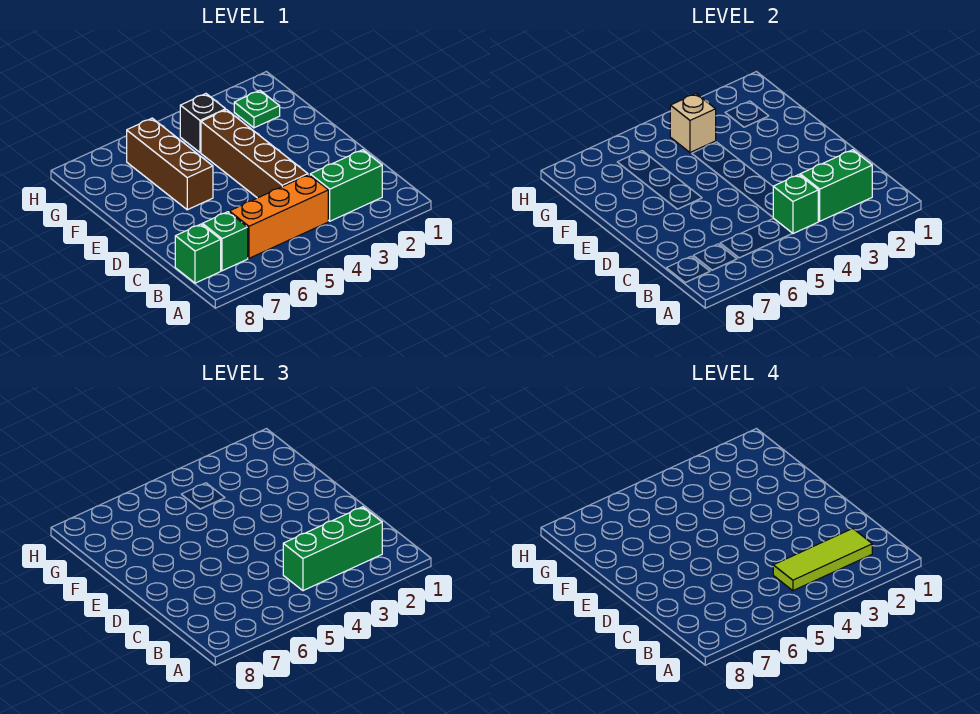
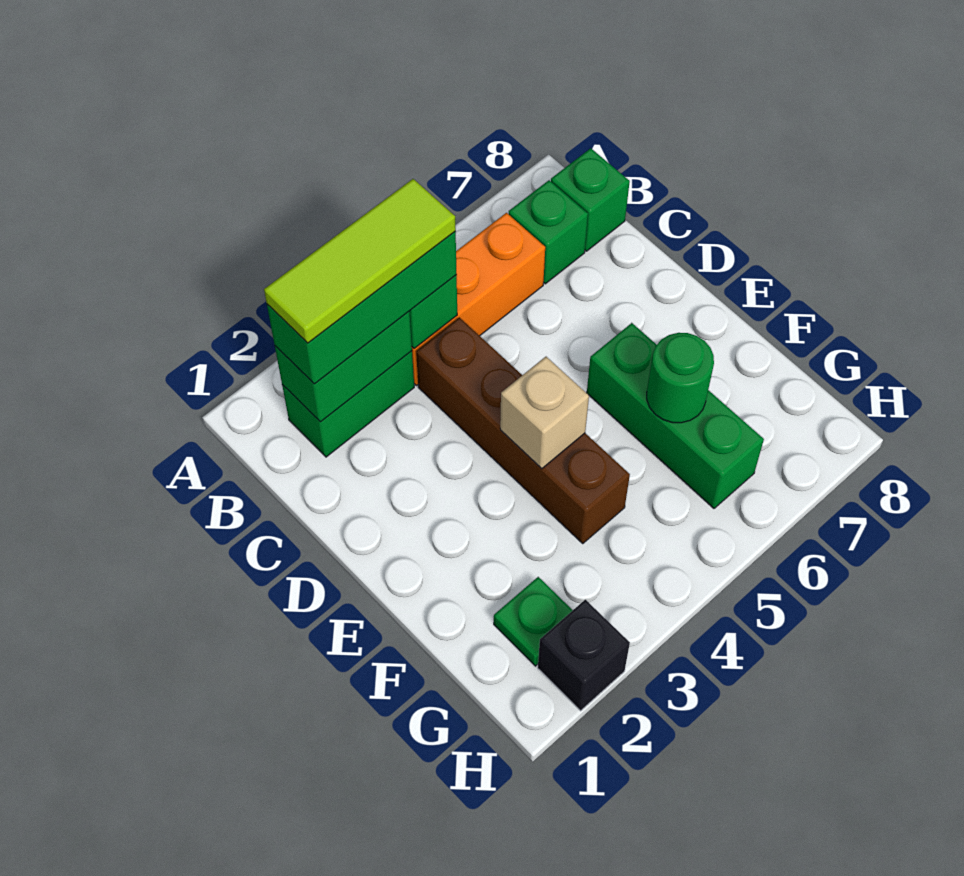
brown 1x3 brick [127,118,213,210] -> green 1x3 brick [587,323,764,508]
none -> green 1x1 round brick [647,333,714,423]
black 1x1 brick [180,94,226,153] -> black 1x1 brick moved to [538,600,630,711]
tan 1x1 brick [670,94,716,153] -> tan 1x1 brick moved to [500,357,589,469]

